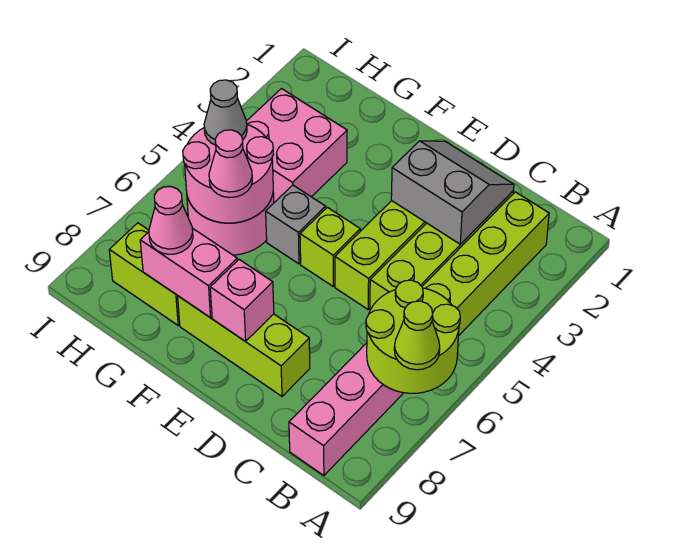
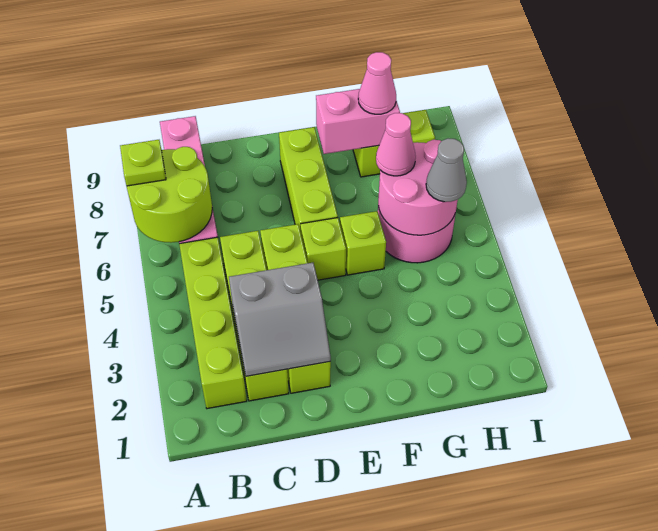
lime 1x1 cone [394,301,440,370] -> lime 1x1 plate [120,140,166,186]
lime 1x3 brick [178,296,310,396] -> lime 1x3 brick turned to [279,127,338,233]
pink 1x1 brick [210,260,274,341] -> none
grey 1x1 brick [266,185,326,264] -> lime 1x1 brick [340,211,386,275]
pink 2x2 brick [246,89,347,202] -> none

